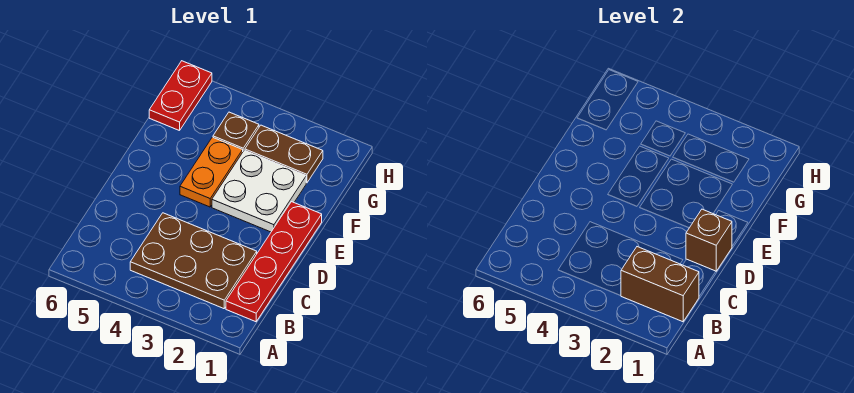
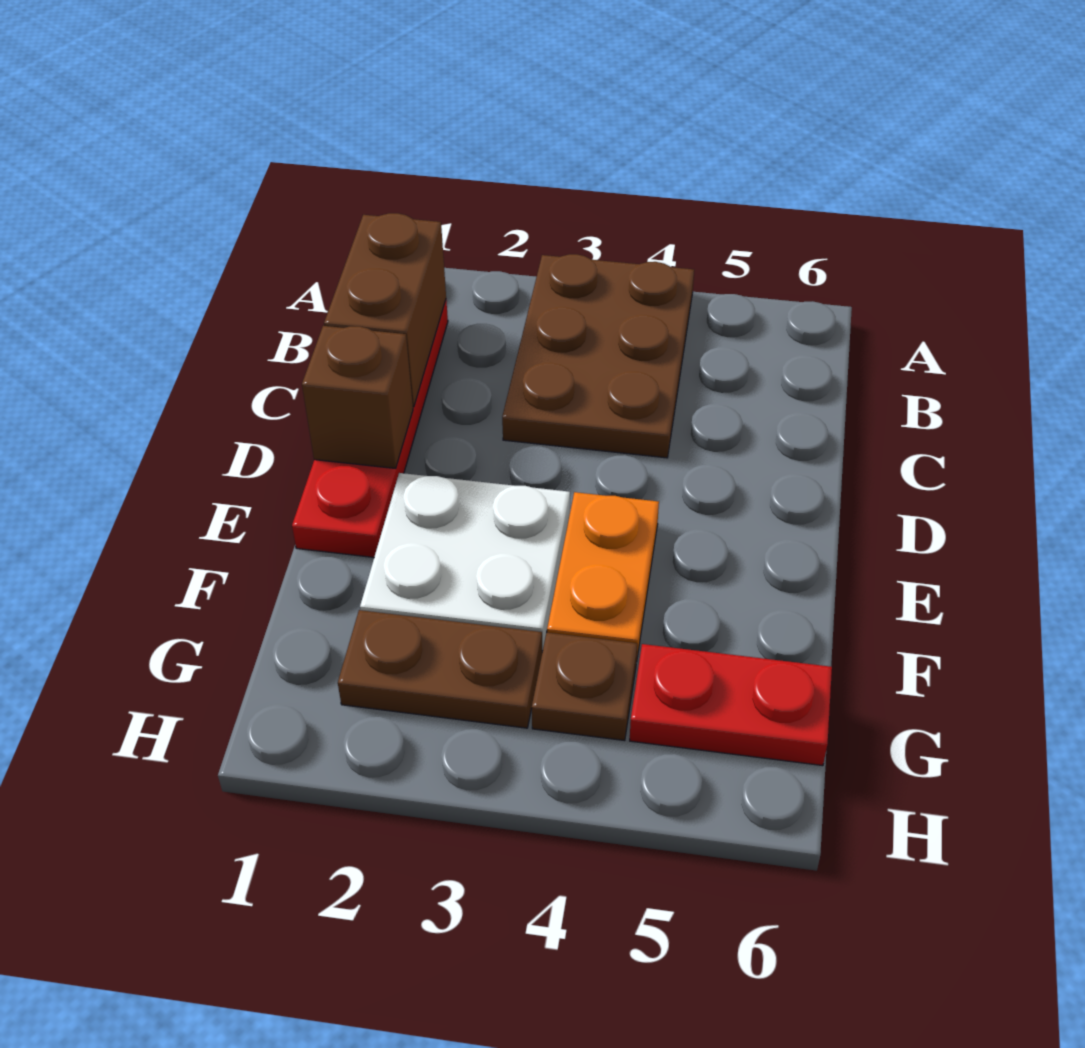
brown 1x2 brick [621,247,699,322] -> brown 1x2 brick turned to [324,213,446,407]
brown 2x3 plate [130,213,257,309] -> brown 2x3 plate turned to [502,254,694,458]
red 1x2 plate [149,61,212,131] -> red 1x2 plate turned to [630,644,832,766]

